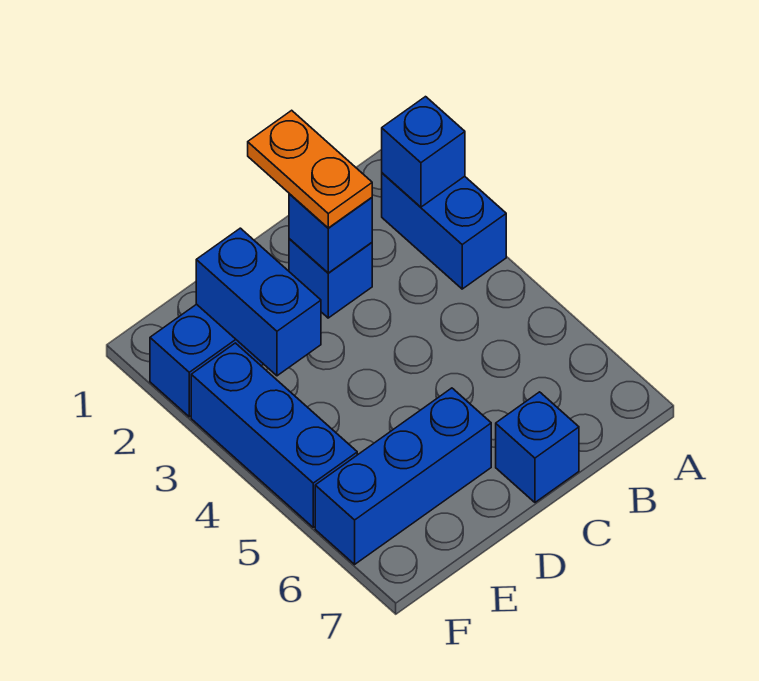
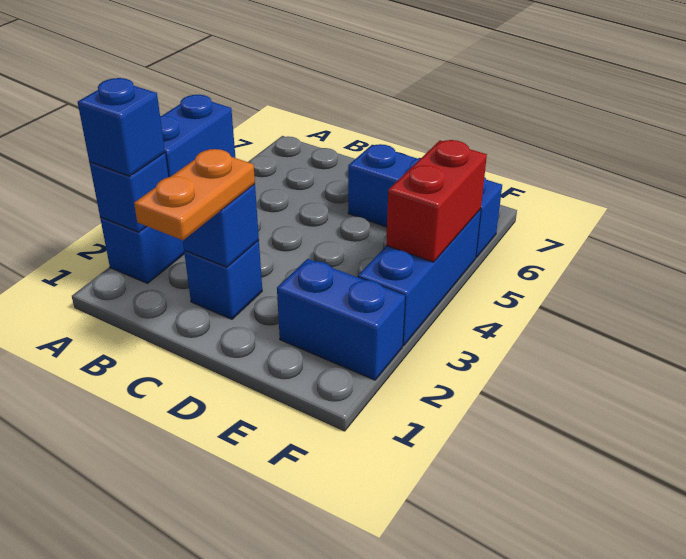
blue 1x1 brick [496,392,579,502] -> blue 1x1 brick moved to [78,78,165,176]
blue 1x2 brick [196,228,321,376] -> blue 1x2 brick moved to [160,95,235,177]
none -> red 1x2 brick [386,140,487,262]

